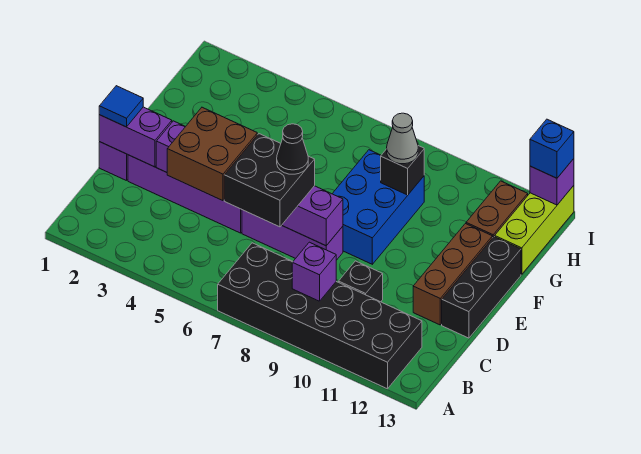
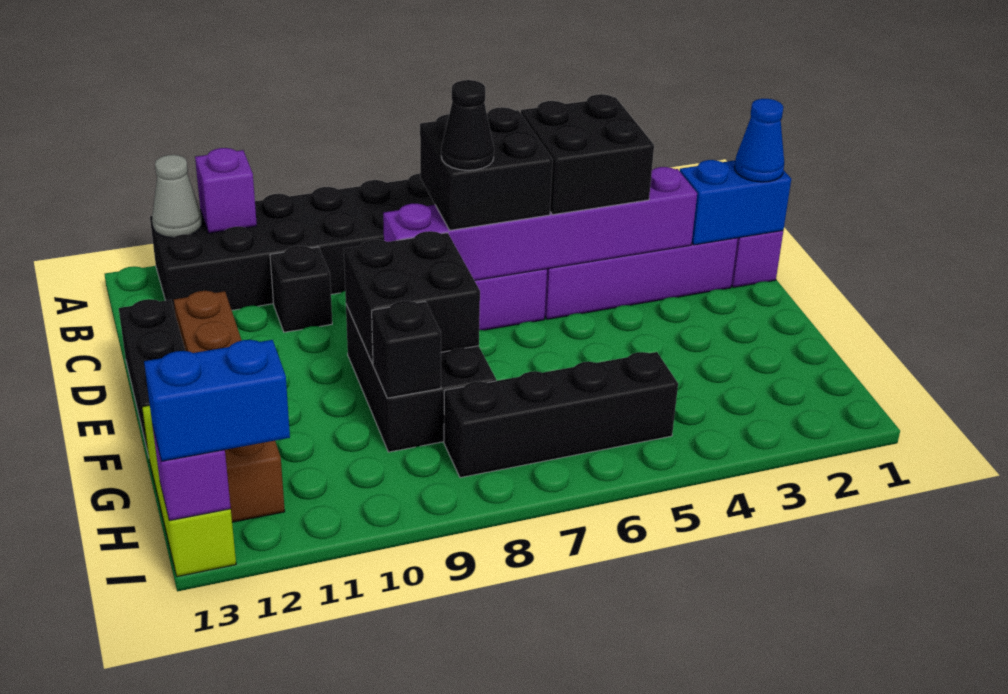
purple 1x1 brick [292,242,336,301] -> purple 1x1 brick moved to [195,148,257,233]
brown 2x2 brick [167,107,257,201] -> black 2x2 brick [521,94,654,215]
purple 1x2 brick [99,107,172,167] -> blue 1x2 brick [680,160,791,245]
blue 1x1 tile [99,86,143,127] -> blue 1x1 cone [735,99,784,182]
blue 2x3 brick [332,150,424,264] -> black 2x3 brick [346,305,496,452]
none -> black 2x2 brick [344,231,480,364]
grey 1x1 cone [387,113,418,164] -> grey 1x1 cone moved to [152,155,202,238]
none -> black 1x4 brick [444,352,678,478]
blue 1x1 brick [530,119,574,178] -> blue 1x2 brick [144,340,290,461]

